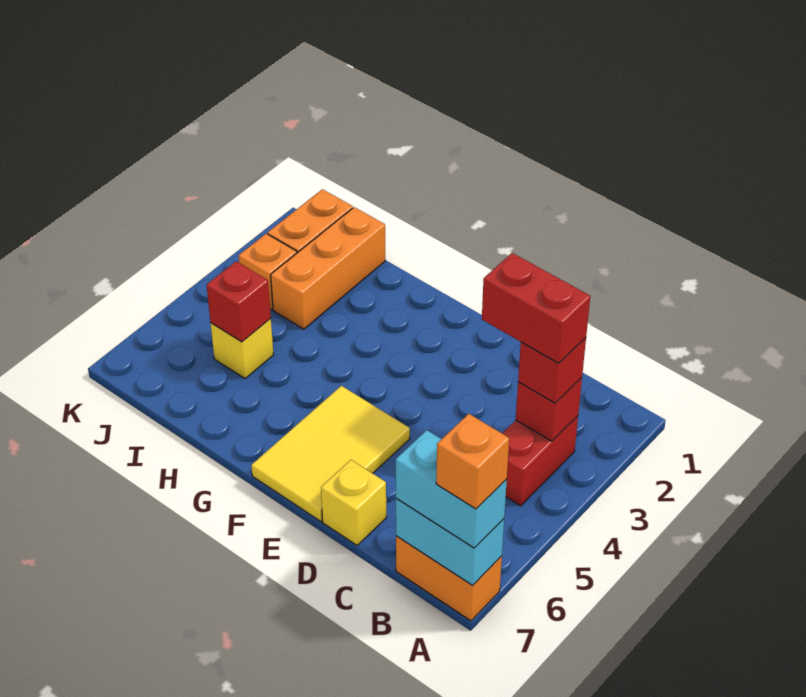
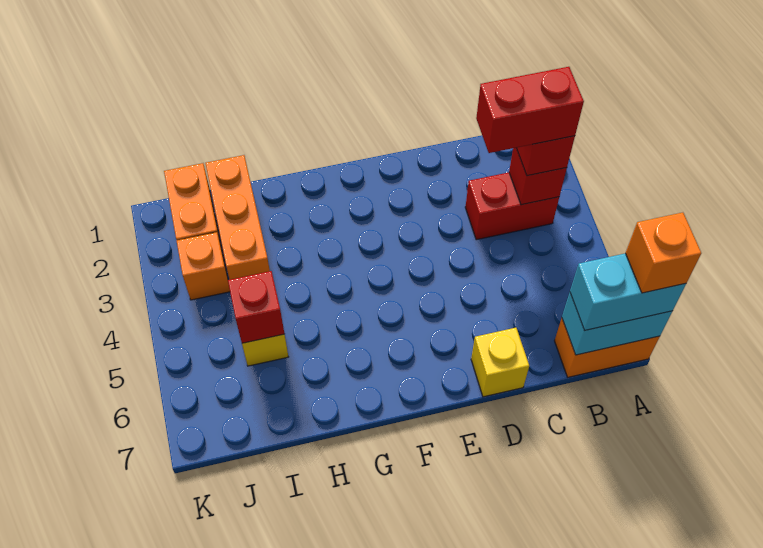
red 1x2 brick [502,416,578,506] -> red 1x2 brick turned to [465,173,559,240]
yellow 2x3 tile [251,386,410,521] -> none

